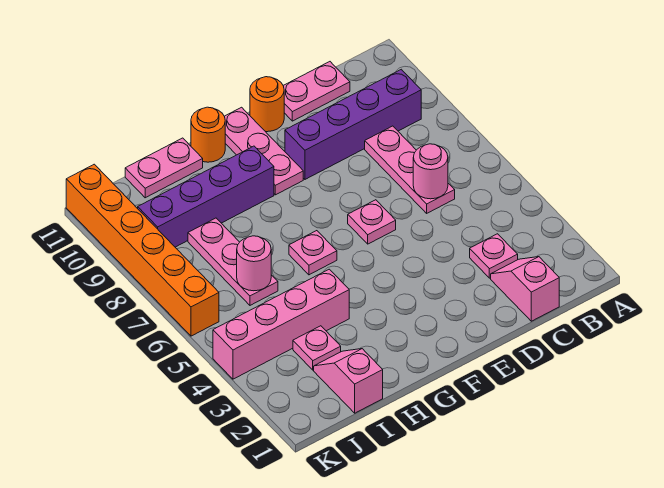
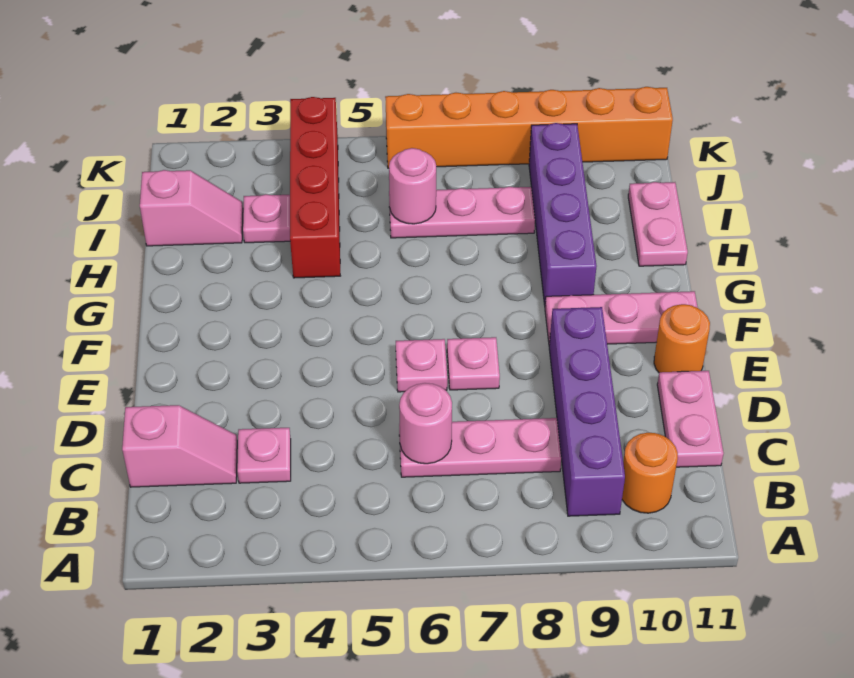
pink 1x1 plate [289,231,337,275] -> pink 1x1 plate moved to [447,337,500,390]
orange 1x1 round brick [191,107,225,162] -> orange 1x1 round brick moved to [622,433,678,513]
pink 1x4 brick [213,269,349,379] -> red 1x4 brick [290,97,340,278]

